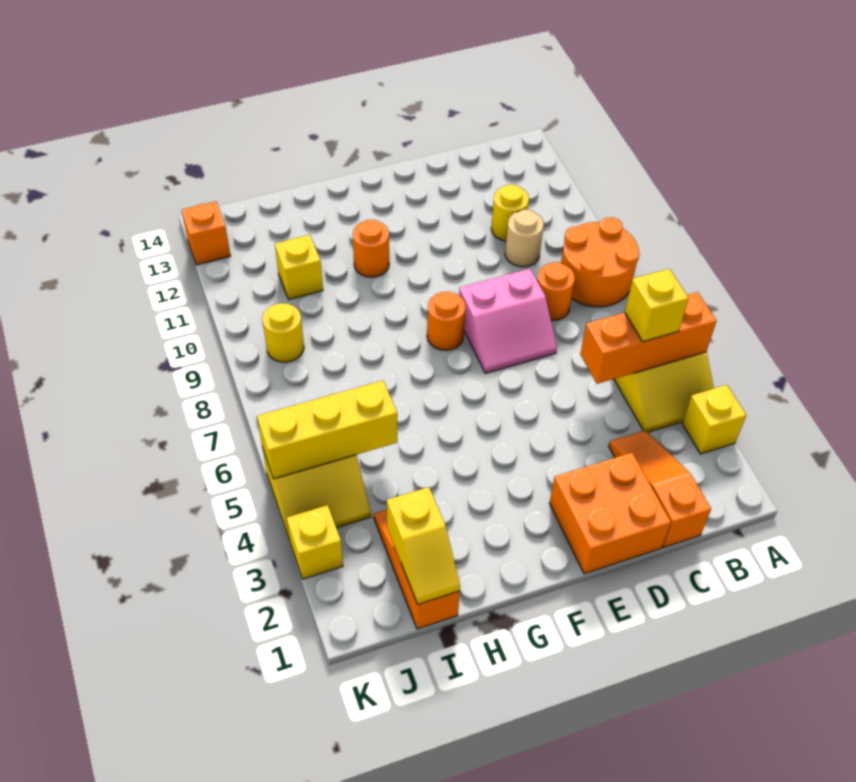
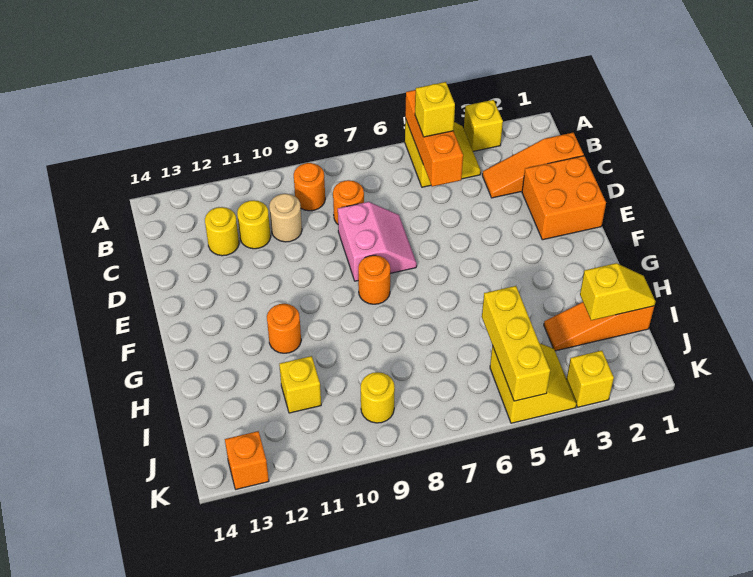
orange 2x2 round brick [561,217,640,307] -> orange 1x1 round brick [294,163,325,211]
none -> yellow 1x1 round brick [205,207,239,256]

